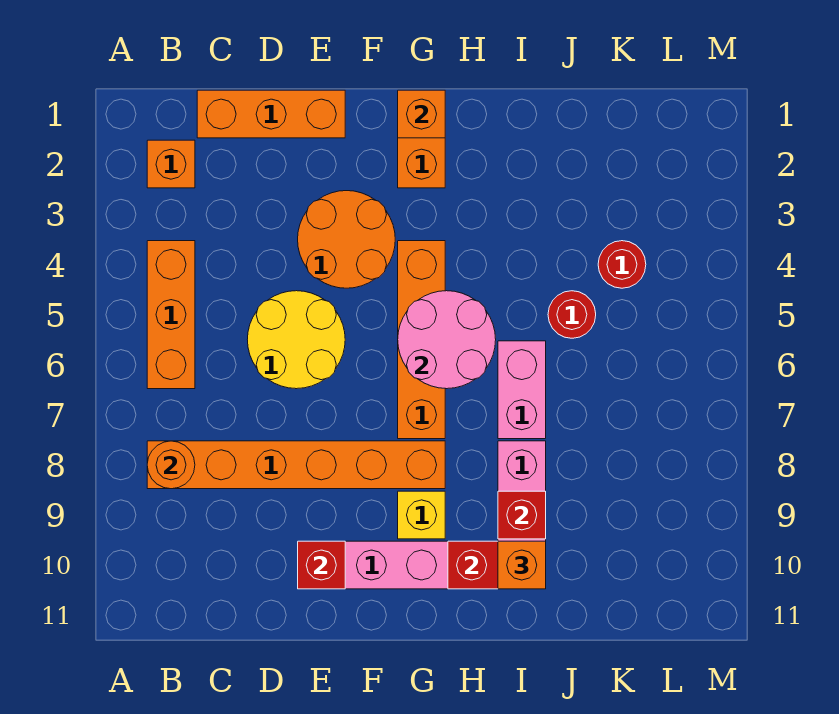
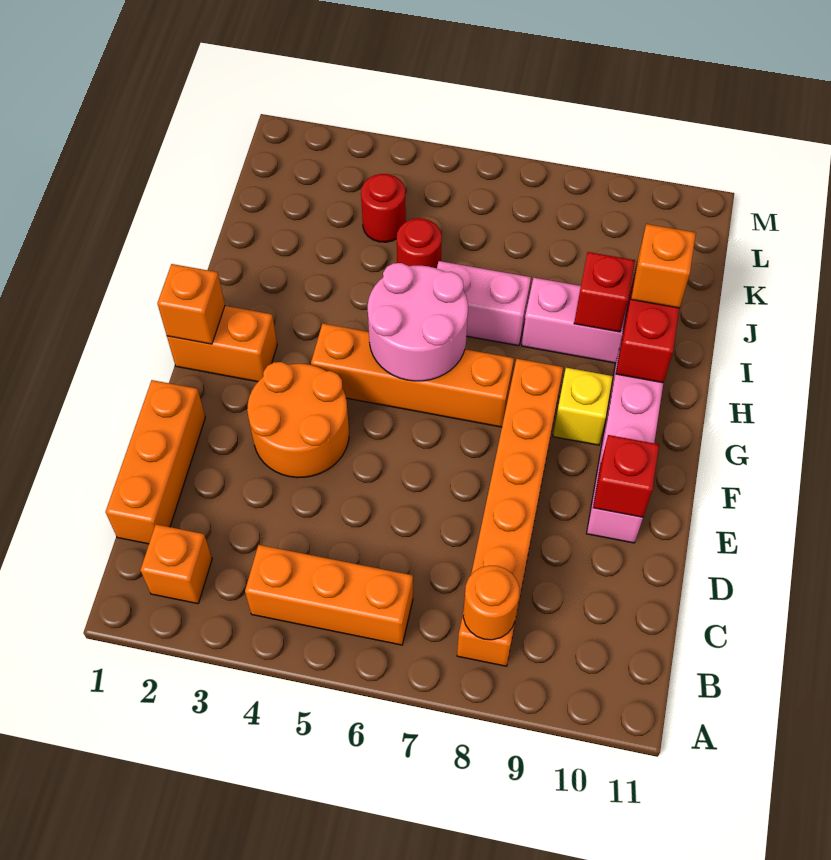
yellow 2x2 round brick [247,291,345,389] -> none

